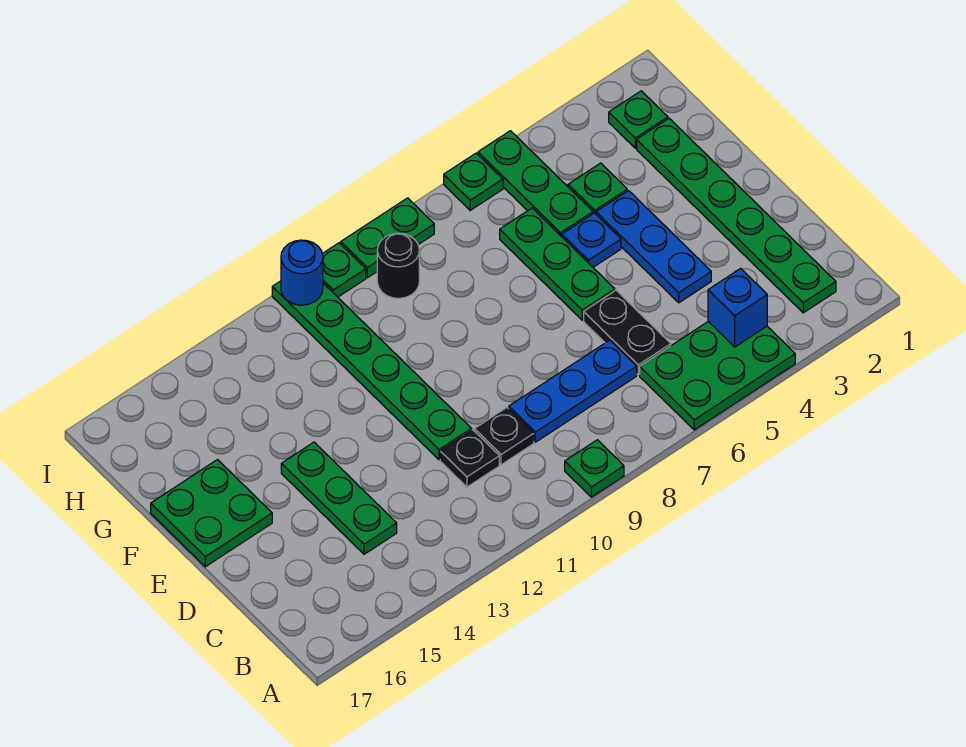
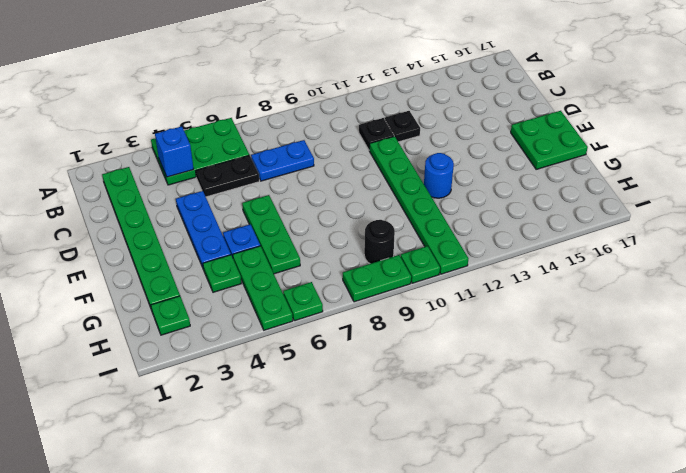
green 1x1 plate [565,440,624,497] -> none
black 1x2 plate [584,290,671,375] -> black 1x2 plate turned to [196,155,259,197]
blue 1x3 plate [509,340,637,442] -> blue 1x2 plate [251,140,314,181]
black 1x1 plate [474,408,534,465] -> black 1x1 plate moved to [385,111,420,142]
green 1x3 plate [281,442,397,554] -> none
blue 1x1 round brick [281,240,323,305] -> blue 1x1 round brick moved to [424,153,454,198]

